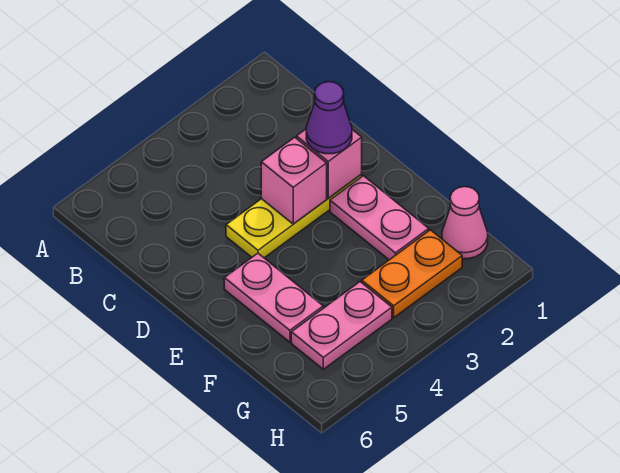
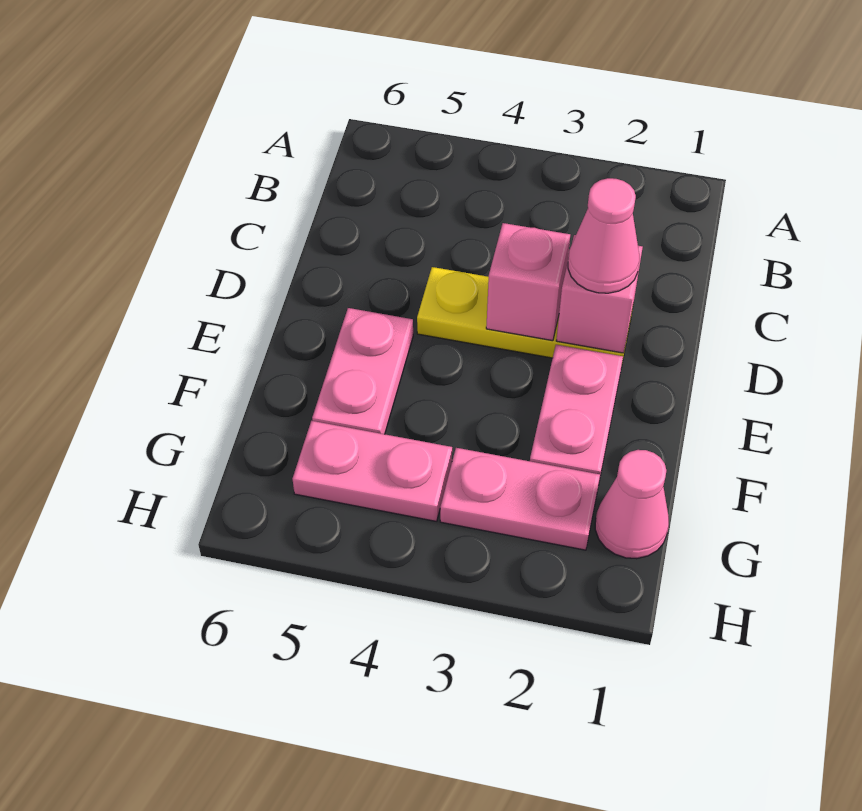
purple 1x1 cone [306,82,352,154] -> pink 1x1 cone [568,178,639,293]
orange 1x2 plate [362,230,462,318] -> pink 1x2 plate [440,448,600,550]

